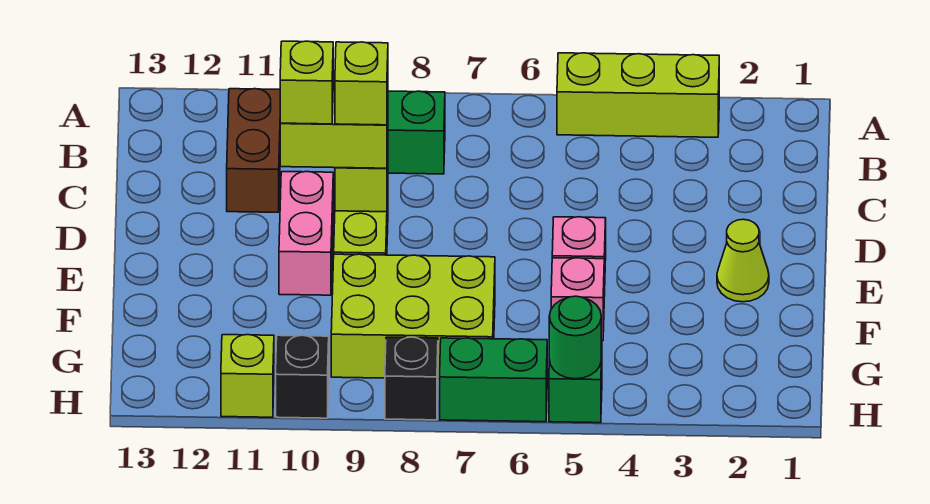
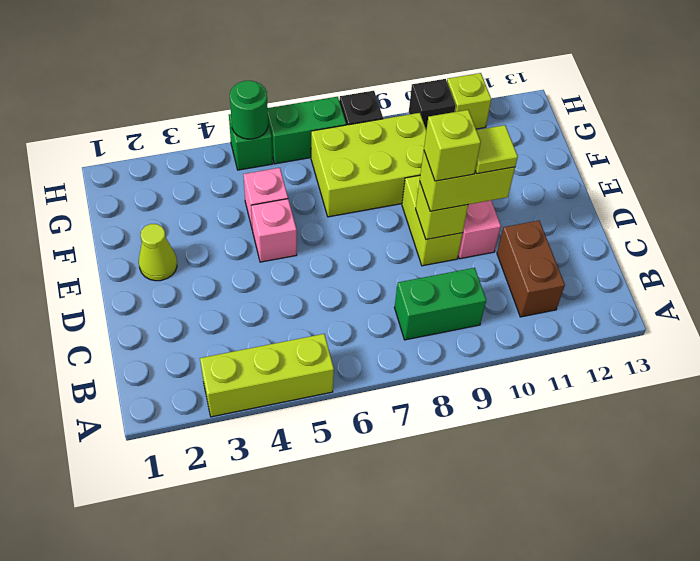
lime 1x1 brick [280,41,333,124] -> lime 1x1 tile [475,125,518,174]

